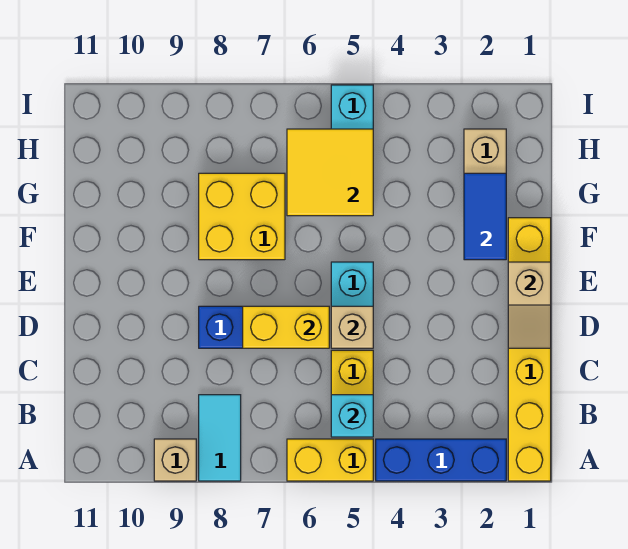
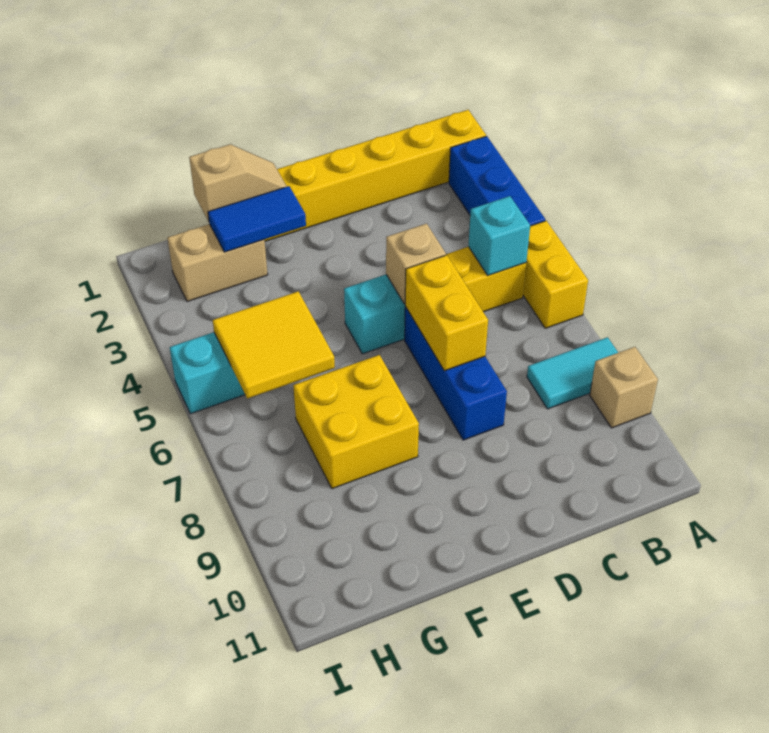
tan 1x2 slope [508,262,551,348] -> tan 1x2 slope moved to [189,144,287,222]

